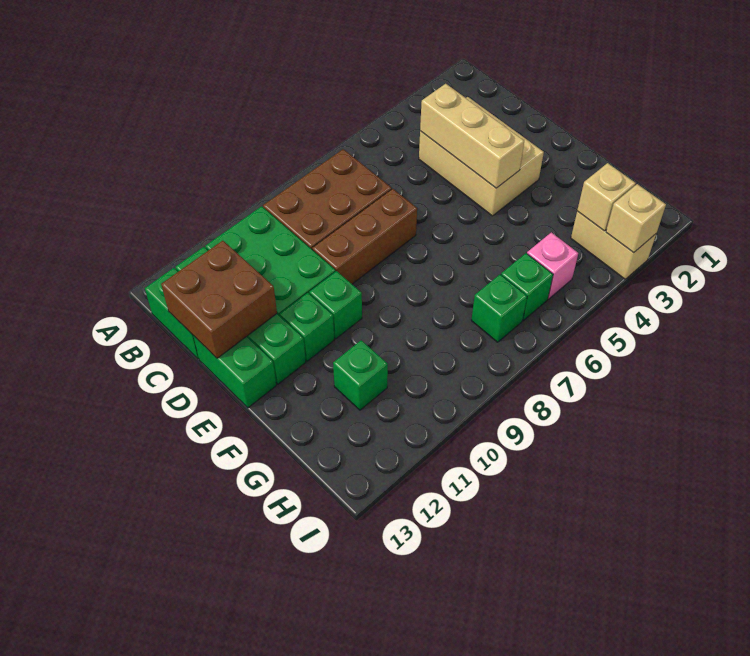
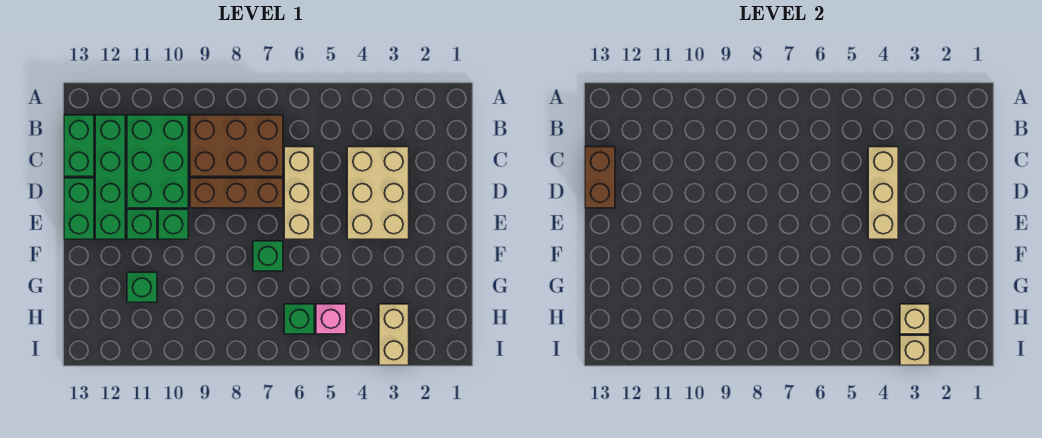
none -> tan 1x3 brick [284,147,314,239]
brown 2x2 brick [161,241,277,358] -> brown 1x2 brick [585,147,615,208]
green 1x1 brick [471,275,527,342] -> green 1x1 brick moved to [253,241,283,271]

